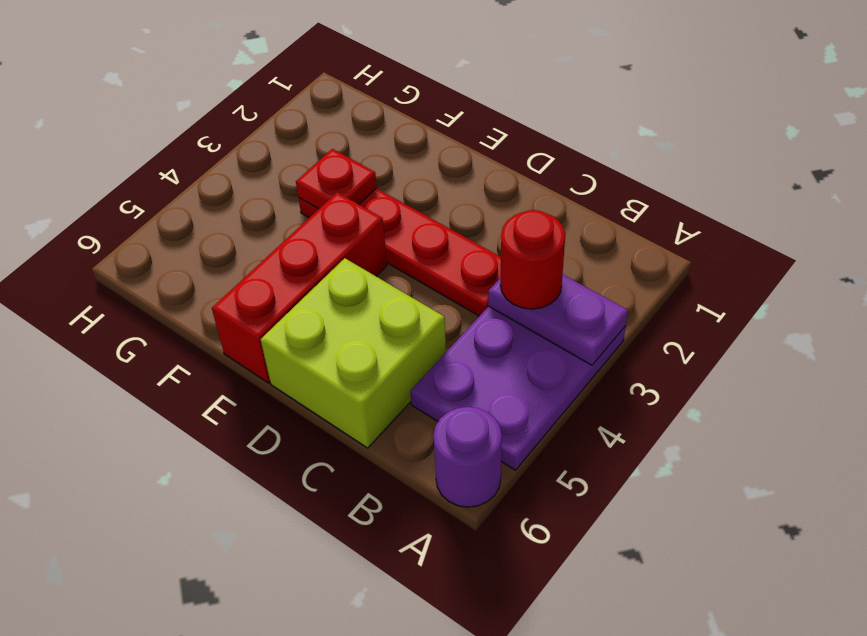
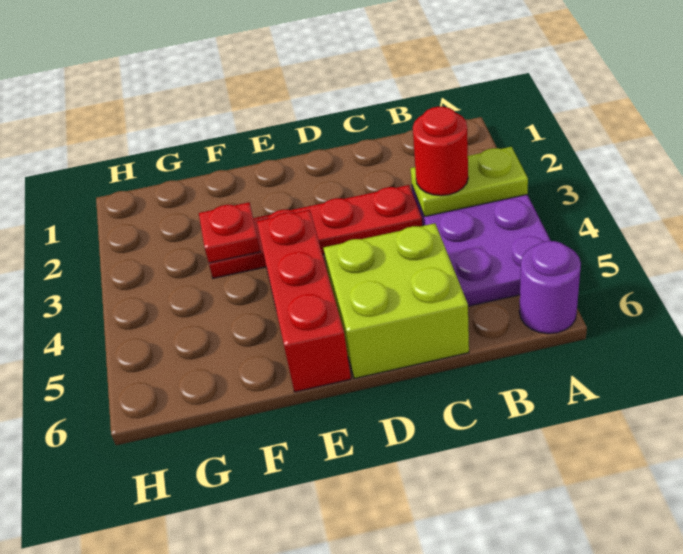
purple 1x2 plate [488,274,628,365] -> lime 1x2 plate [410,147,528,217]

